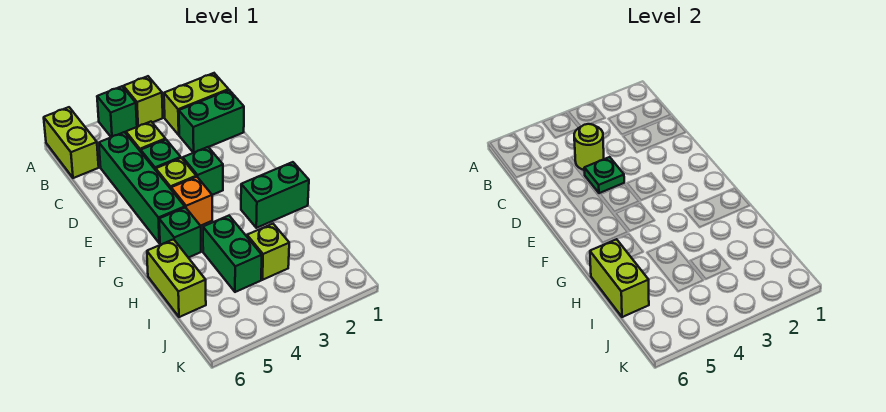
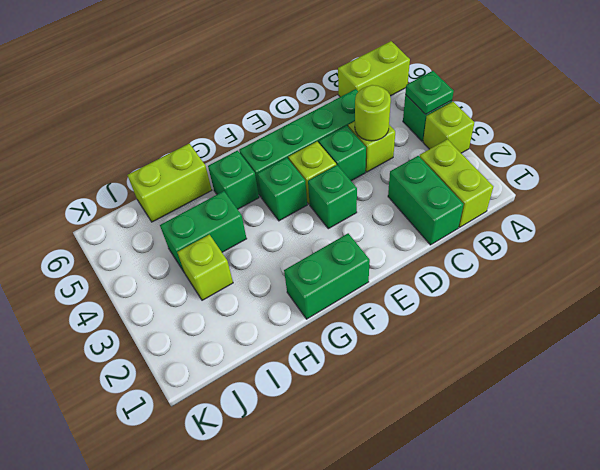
green 1x1 plate [584,157,624,193] -> green 1x1 plate moved to [405,71,454,115]
orange 1x1 brick [171,177,212,226] -> green 1x1 brick [257,158,307,221]
green 1x2 brick [241,162,309,228] -> green 1x2 brick turned to [284,233,370,319]
lime 1x2 brick [590,239,649,317] -> none

